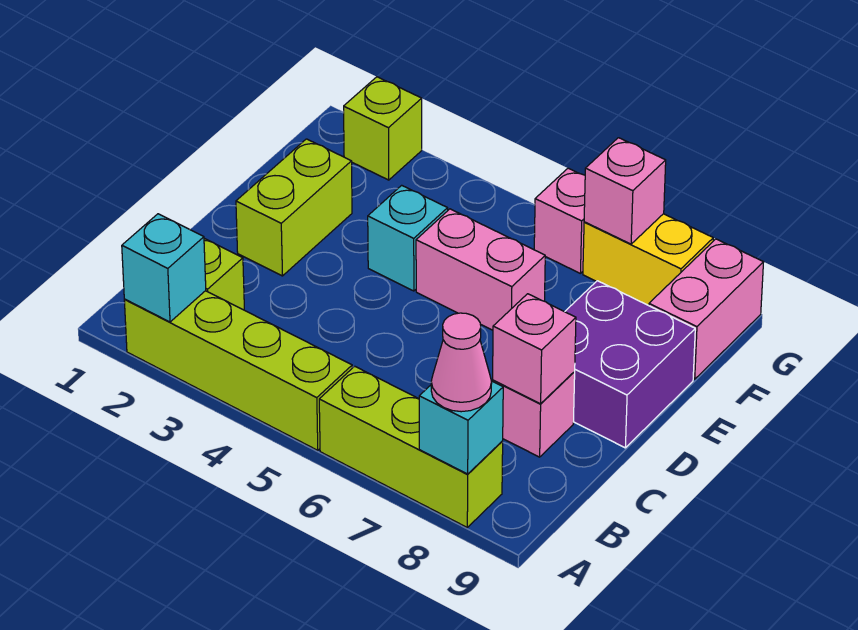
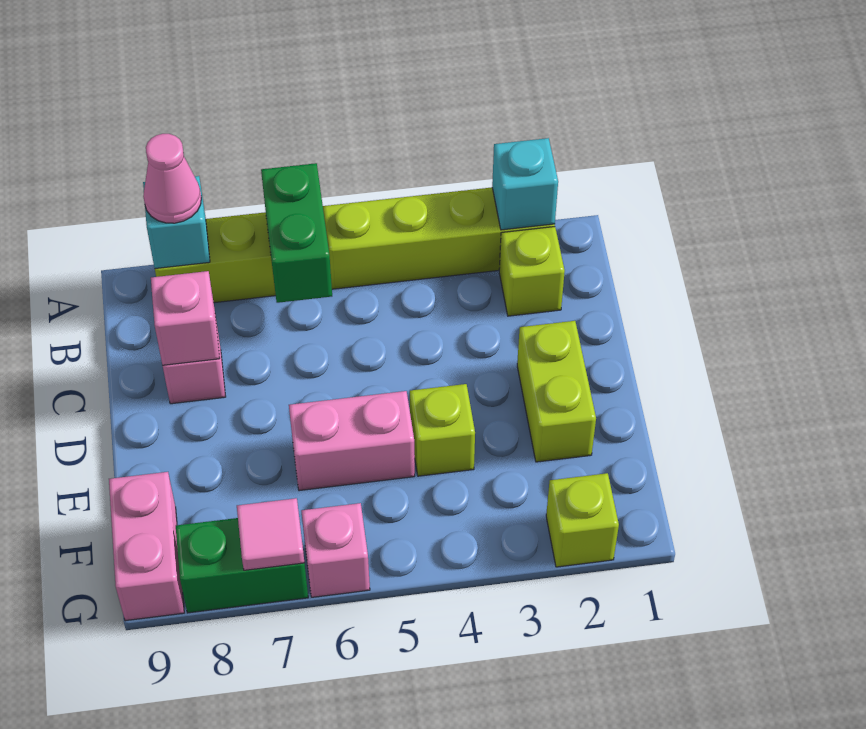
none -> green 1x2 brick [261,163,332,303]
purple 2x2 brick [565,281,695,448] -> none
cyan 1x1 brick [368,185,448,291] -> lime 1x1 brick [410,384,475,476]
yellow 1x2 brick [583,214,713,306] -> green 1x2 brick [176,518,308,613]
pink 1x1 brick [584,138,666,244] -> pink 1x1 tile [237,498,304,570]

